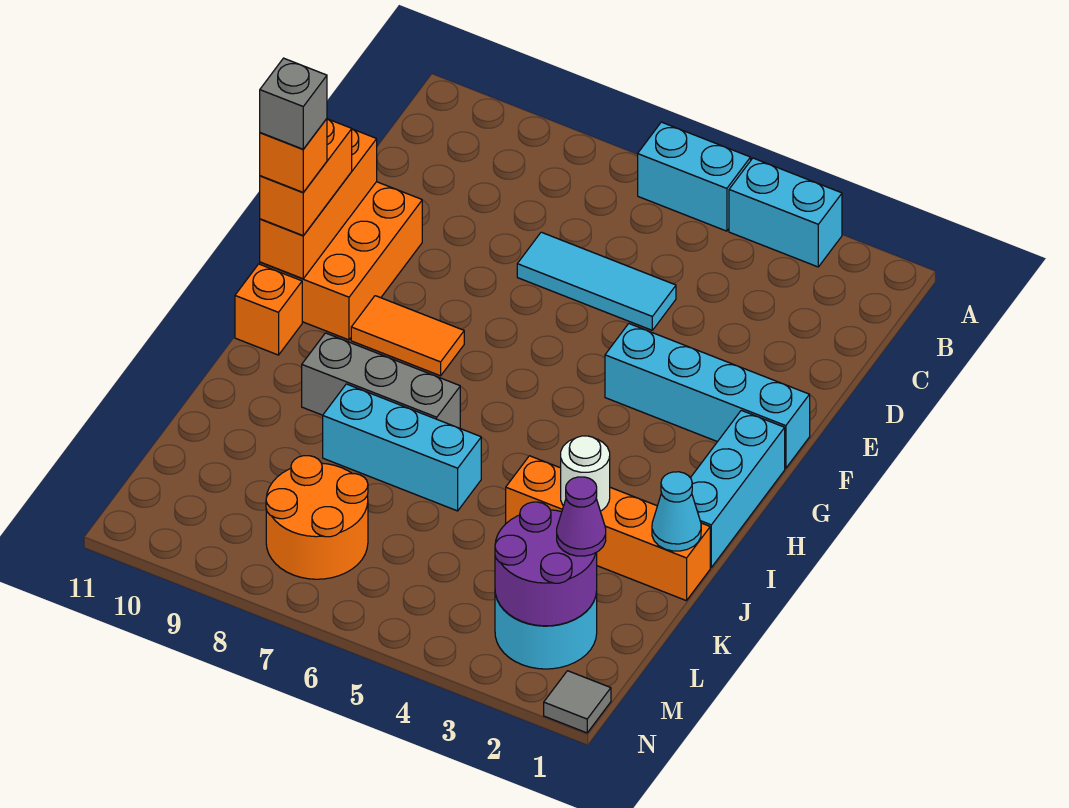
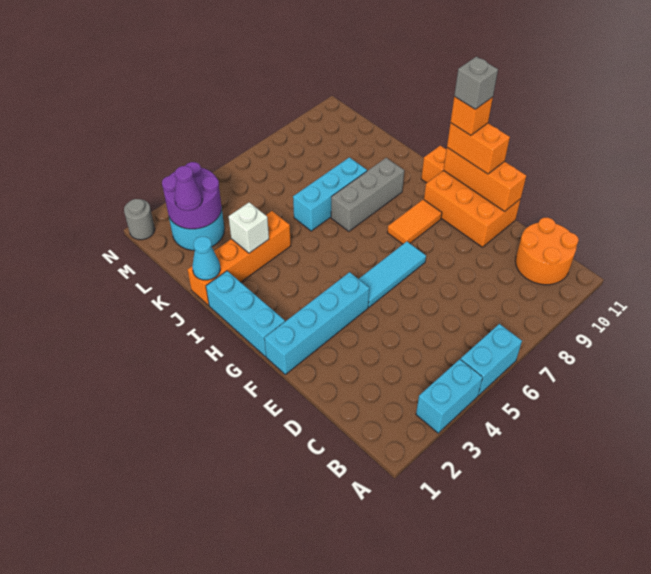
cyan 1x3 tile [517,232,676,330] -> cyan 1x3 tile moved to [359,242,426,307]
white 1x1 round brick [561,436,610,511] -> white 1x1 brick [229,202,269,253]
orange 2x2 round brick [266,456,368,579] -> orange 2x2 round brick moved to [516,218,579,285]
grey 1x1 tile [544,671,611,733] -> grey 1x1 round brick [124,199,155,240]

